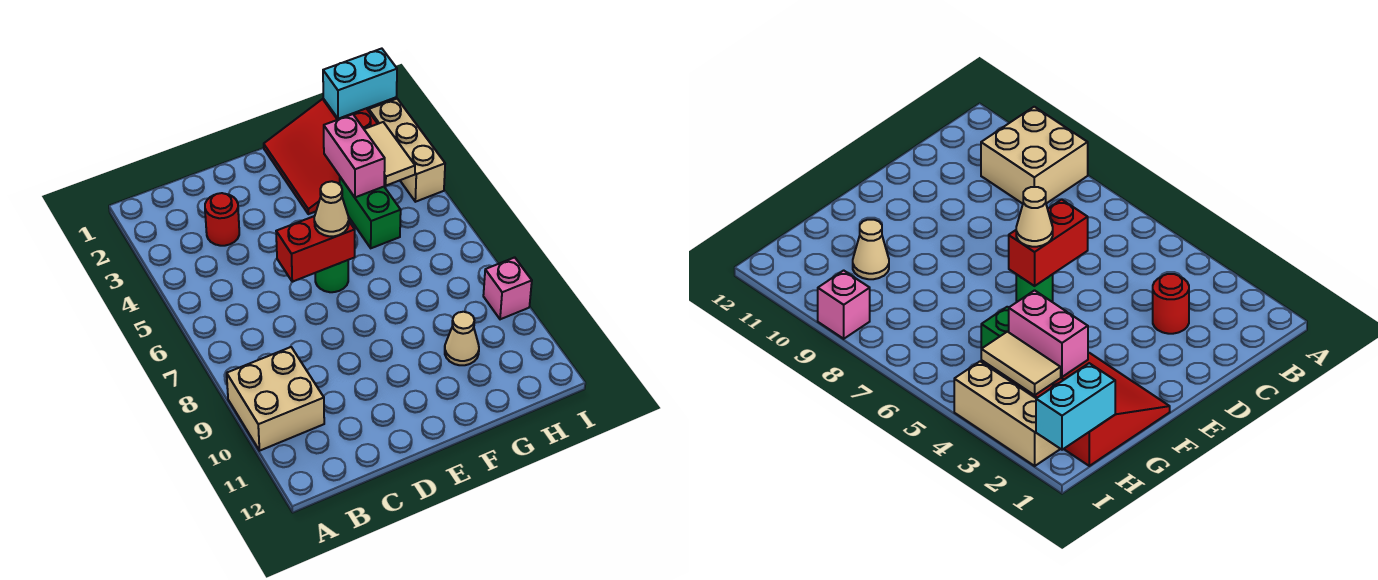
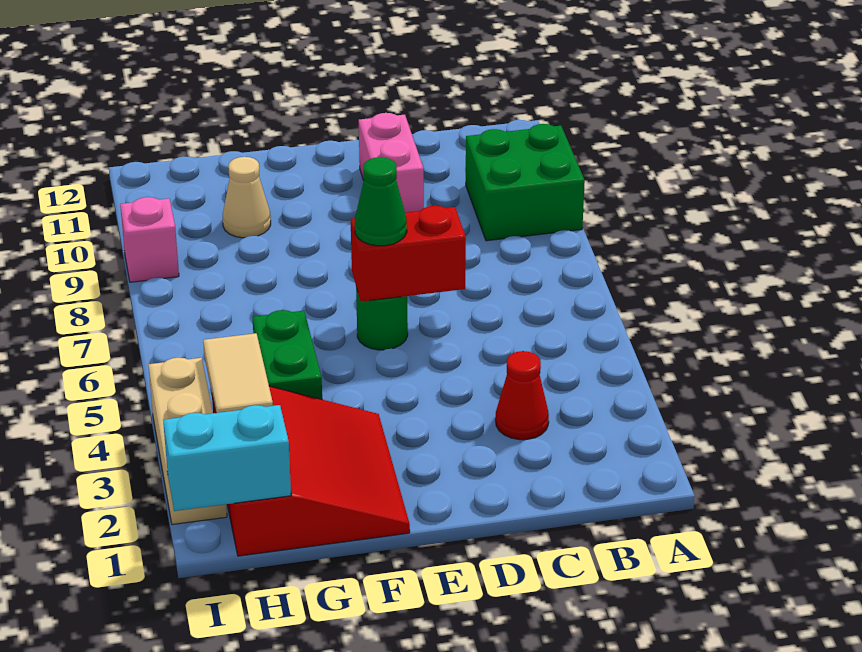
tan 2x2 brick [227,347,324,451] -> green 2x2 brick [466,124,585,241]
red 1x1 round brick [205,193,239,246] -> red 1x1 cone [496,351,549,440]
tan 1x1 cone [314,181,349,236] -> green 1x1 cone [355,157,407,246]
pink 1x2 brick [324,114,385,197] -> pink 1x2 brick moved to [359,113,424,213]

